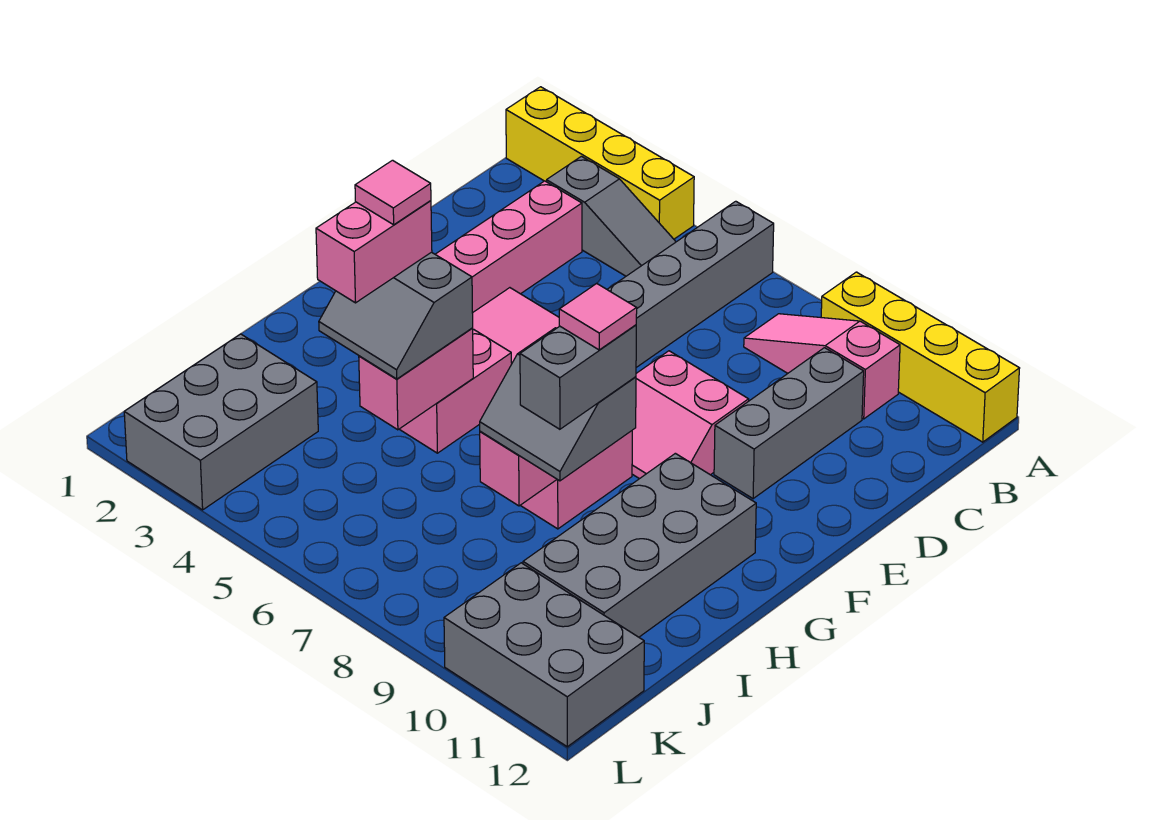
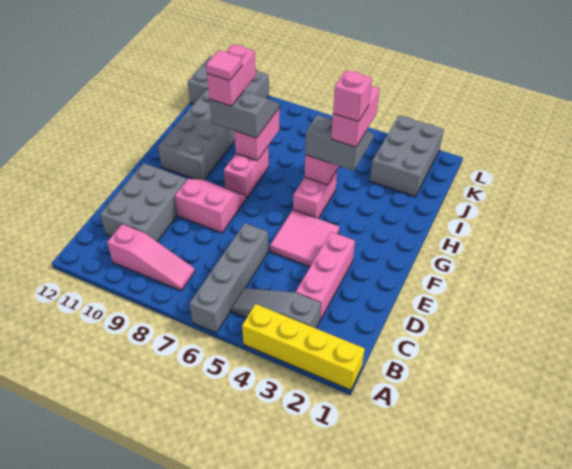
yellow 1x4 brick [821,272,1020,442] -> none
grey 1x3 brick [714,348,864,499] -> grey 2x3 brick [100,163,187,241]
pink 1x1 tile [355,160,431,225] -> pink 1x1 brick [333,70,372,122]
grey 1x2 brick [520,325,636,429] -> pink 1x2 brick [207,44,256,106]

